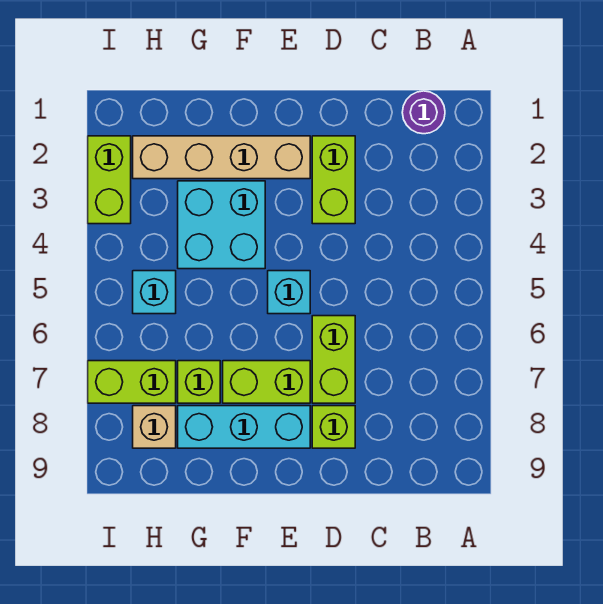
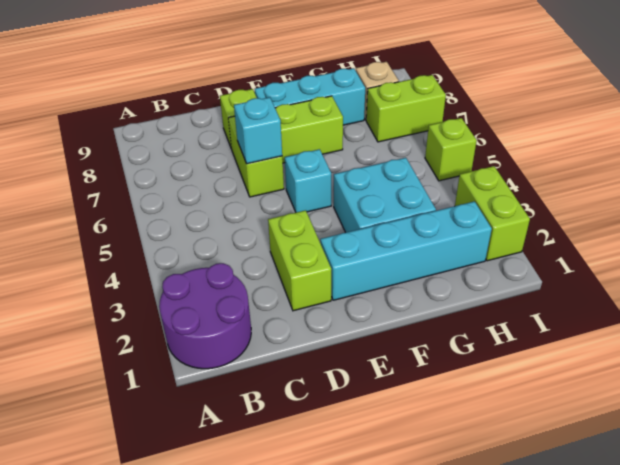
purple 1x1 round brick [402,91,445,134] -> purple 2x2 round brick [159,263,251,369]
tan 1x4 brick [133,136,310,179] -> cyan 1x4 brick [320,201,492,300]
lime 1x1 brick [178,361,220,403] -> lime 1x1 brick moved to [425,118,477,181]
cyan 1x1 brick [133,271,176,314] -> cyan 1x1 brick moved to [234,97,282,164]

